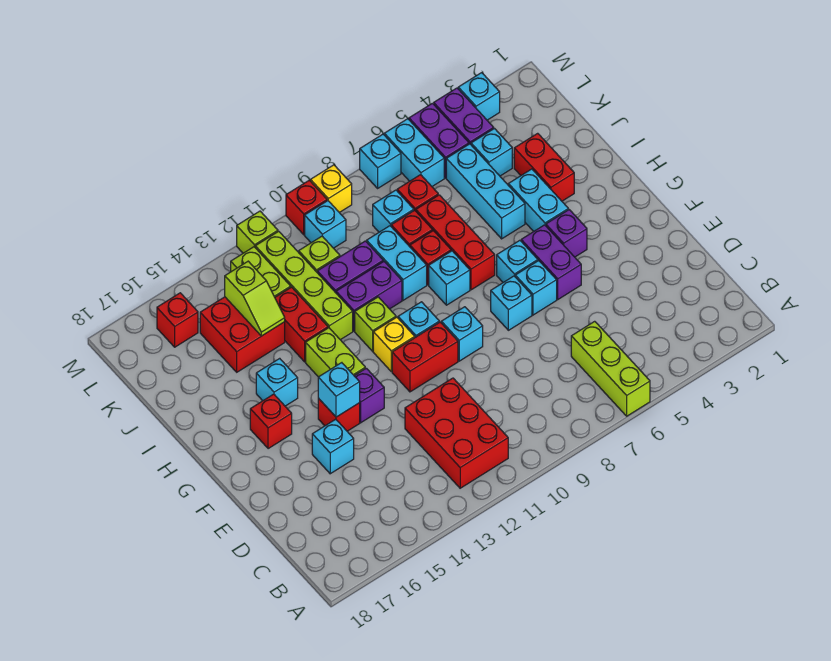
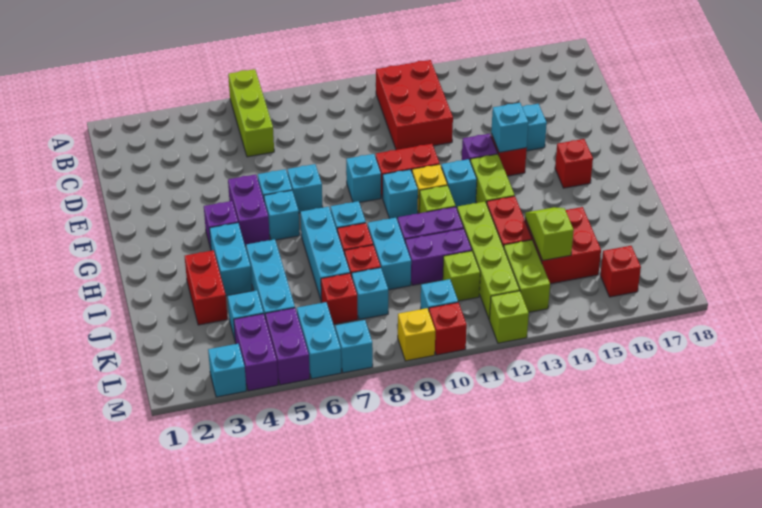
red 1x3 brick [416,195,495,290] -> cyan 1x3 brick [300,207,350,302]
cyan 1x1 brick [256,358,298,406] -> cyan 1x1 brick moved to [441,159,477,207]

